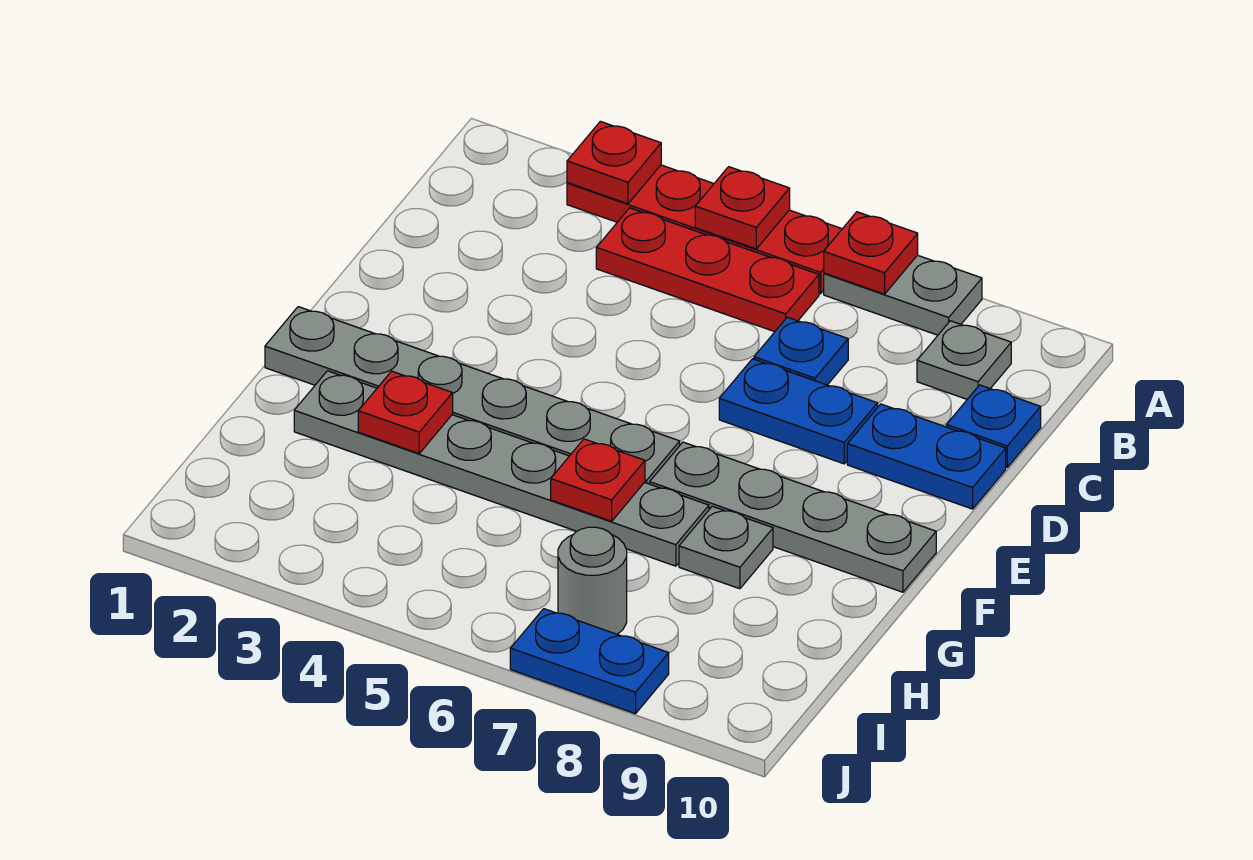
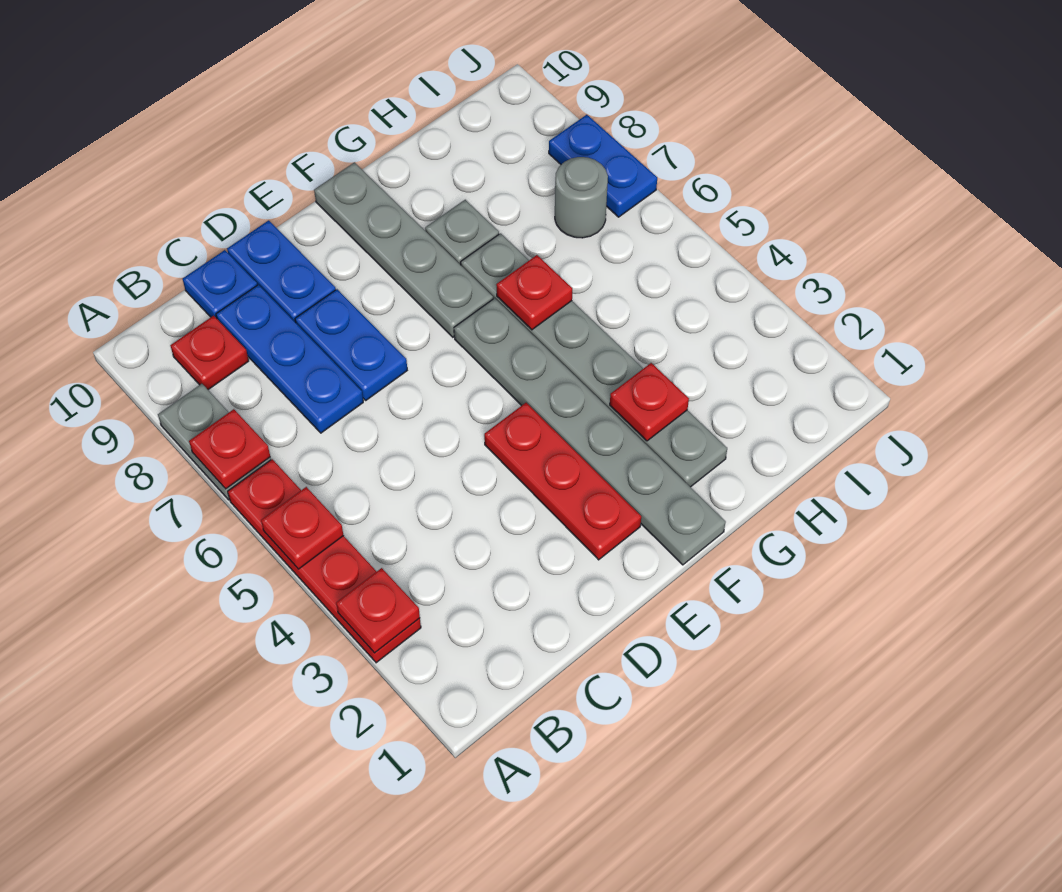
red 1x3 plate [596,208,819,332] -> red 1x3 plate moved to [484,403,641,560]
grey 1x1 plate [917,321,1011,399] -> red 1x1 plate [170,316,249,390]
blue 1x1 plate [754,317,848,385] -> blue 1x3 plate [216,285,363,433]

